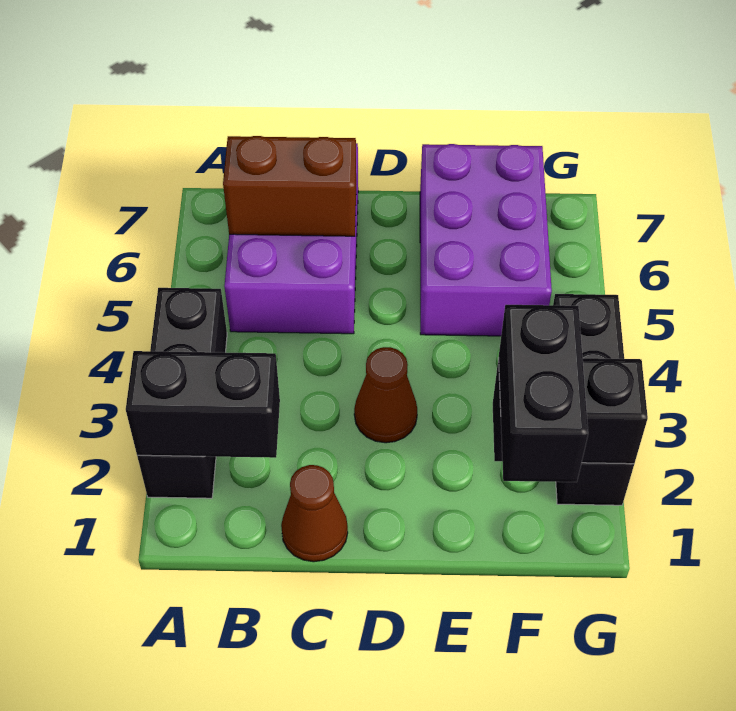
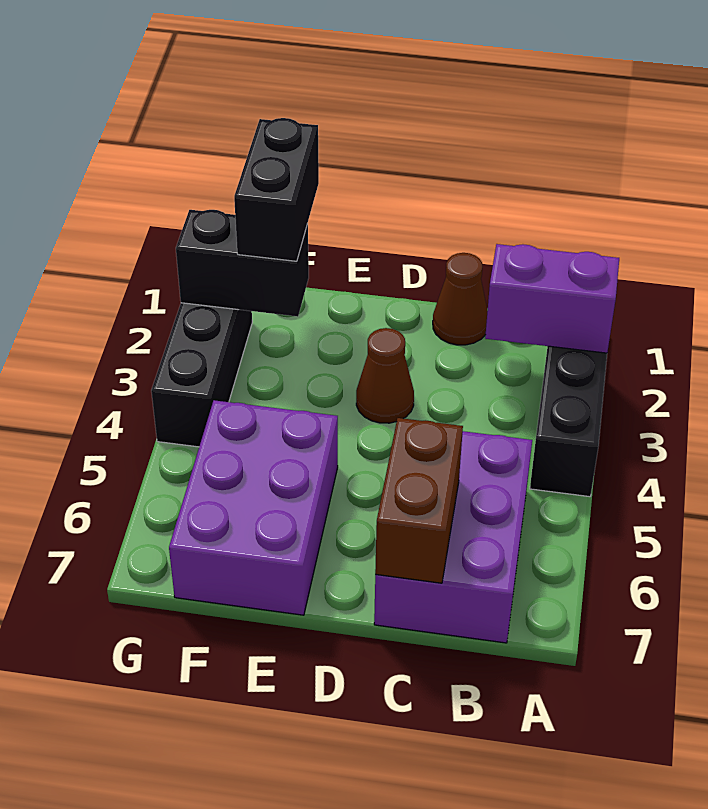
black 1x2 brick [126,351,280,458] -> purple 1x2 brick [485,244,619,353]
brown 1x2 brick [223,136,356,236] -> brown 1x2 brick turned to [375,418,463,583]

